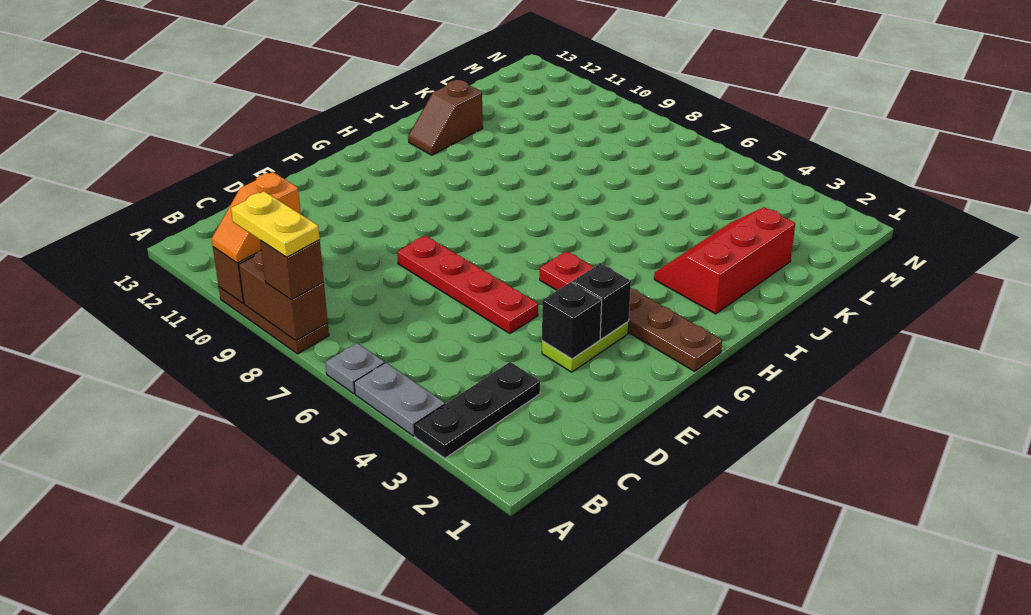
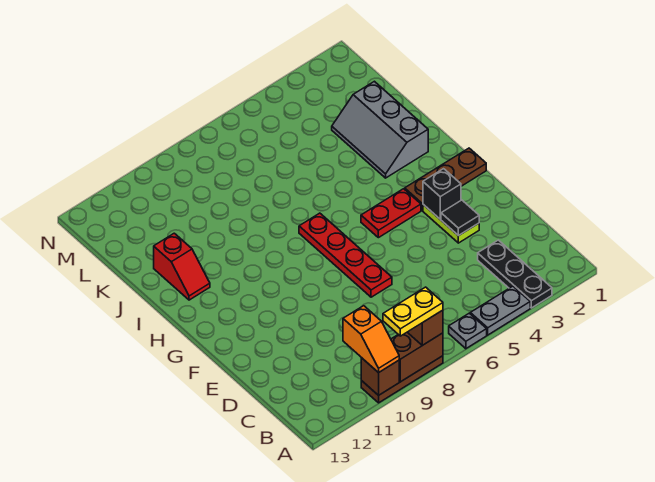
black 1x1 brick [542,282,602,359] -> black 1x1 tile [441,200,479,236]
red 1x4 plate [397,235,538,334] -> red 1x4 plate turned to [299,213,392,297]
red 2x3 slope [654,207,795,314] -> grey 2x3 slope [332,81,428,178]
brown 1x2 slope [408,80,483,155] -> red 1x2 slope [154,233,210,300]

